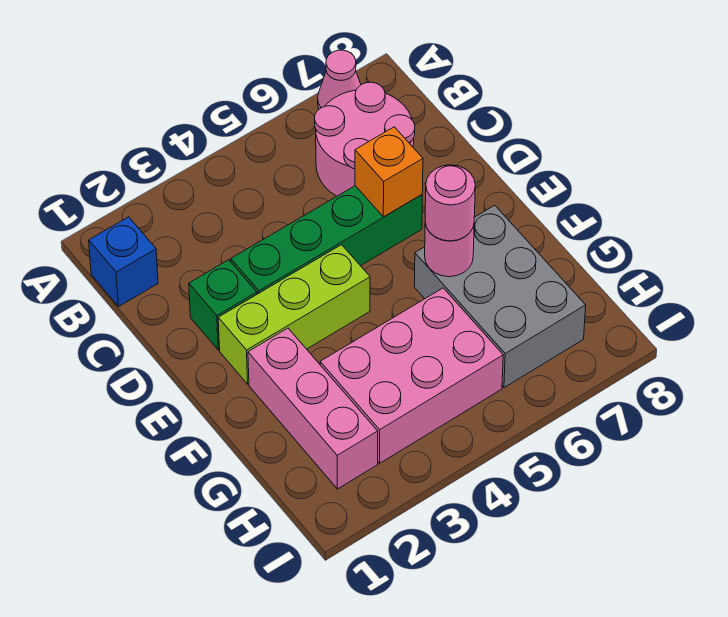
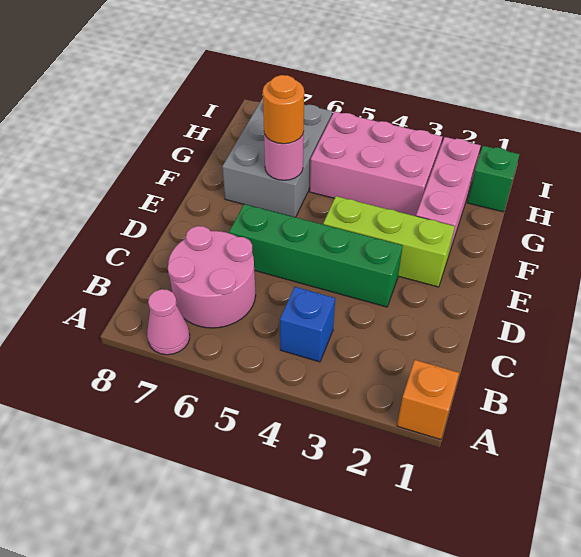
blue 1x1 brick [89,217,158,307] -> blue 1x1 brick moved to [280,287,335,362]
green 1x1 brick [189,260,257,350] -> green 1x1 brick moved to [468,146,520,212]
orange 1x1 brick [355,127,423,217] -> orange 1x1 brick moved to [397,360,459,440]
pink 1x1 round brick [425,165,475,241] -> orange 1x1 round brick [263,75,304,144]

